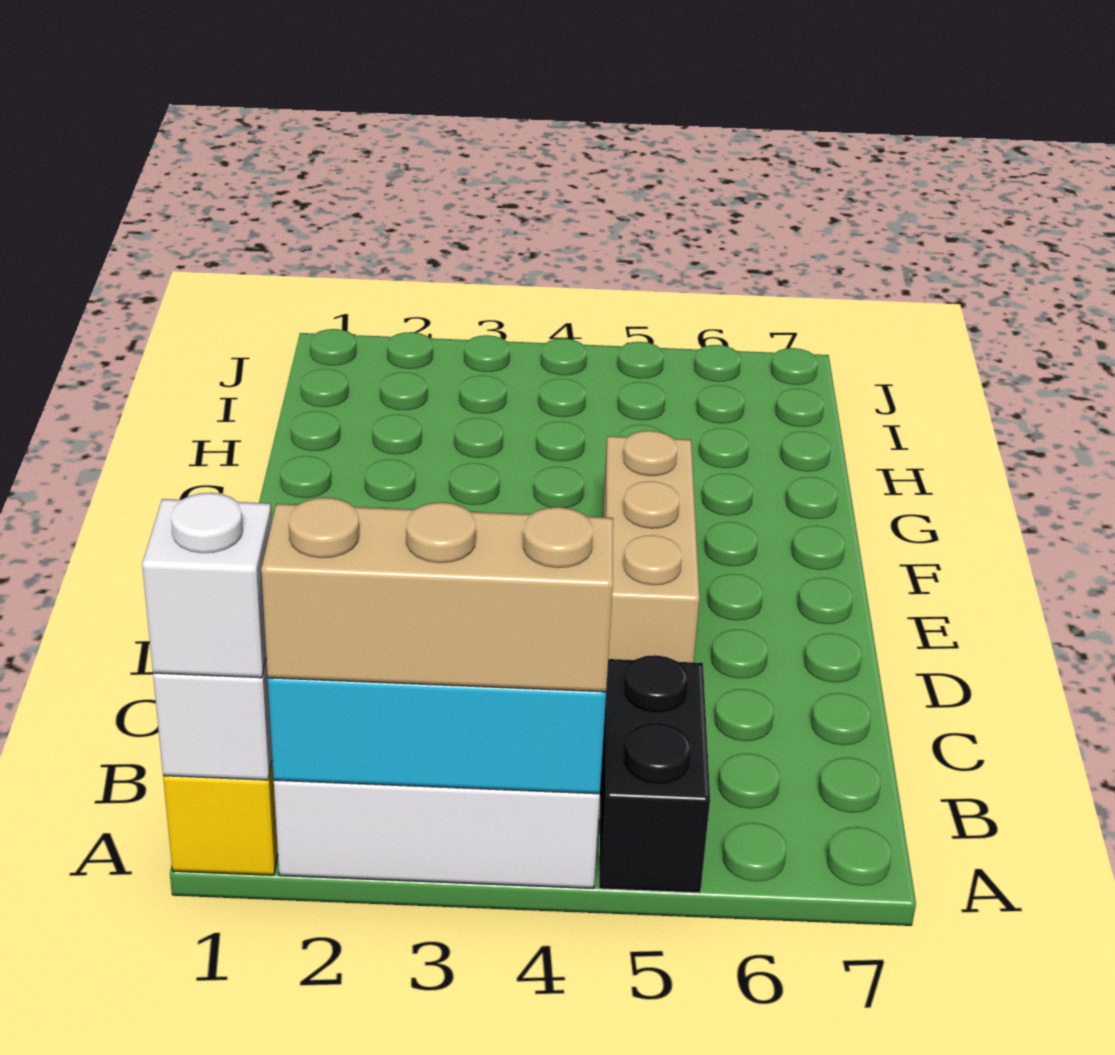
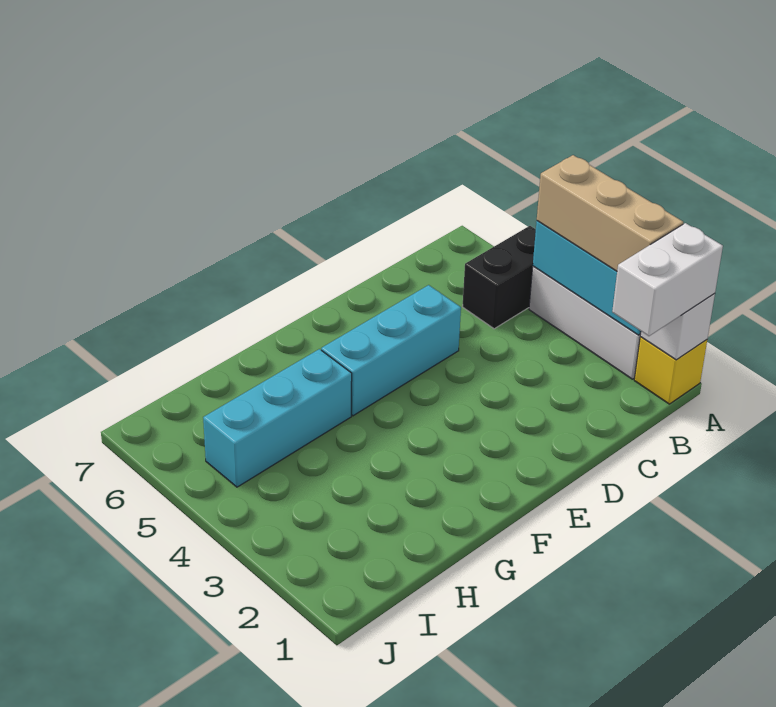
white 1x1 brick [142,493,272,678] -> white 1x2 brick [612,223,723,336]
tan 1x3 brick [603,431,700,662] -> cyan 1x3 brick [321,285,461,416]
none -> cyan 1x3 brick [203,349,352,487]

